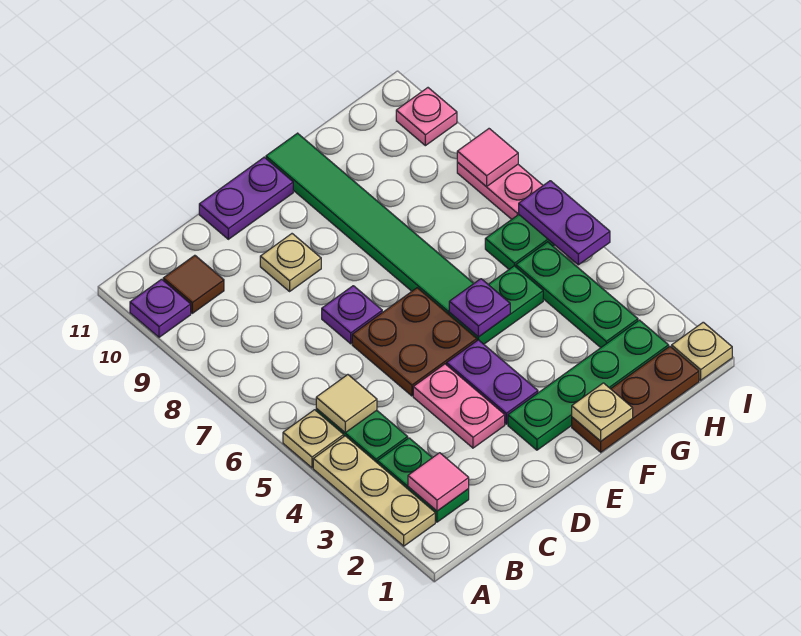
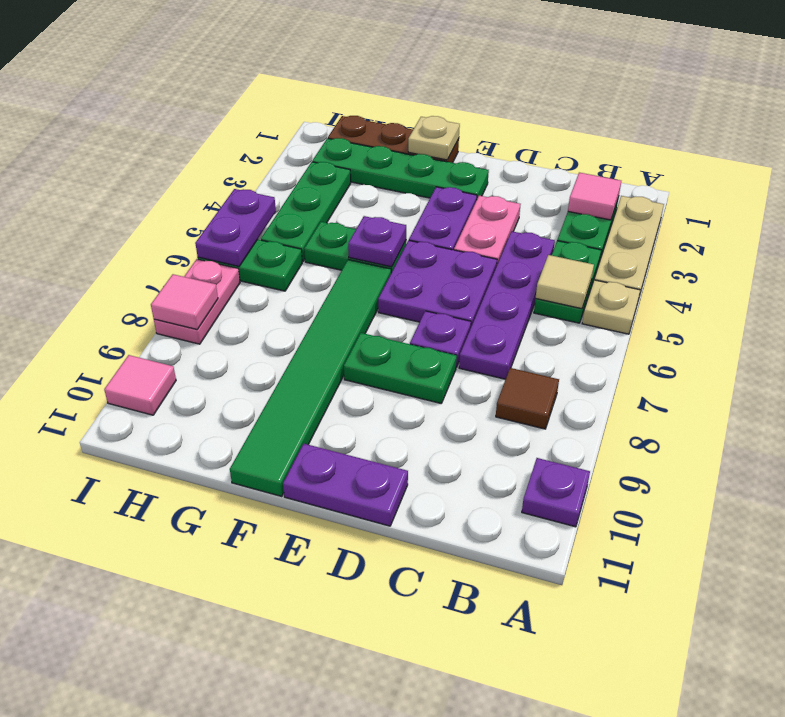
brown 1x1 tile [163,255,224,313] -> brown 1x1 tile moved to [496,368,559,429]
none -> purple 1x4 plate [459,231,555,379]
brown 2x2 plate [352,288,477,396] -> purple 2x2 plate [378,240,497,326]
none -> green 1x2 plate [344,333,457,403]
tan 1x1 plate [260,234,321,291] -> none
tan 1x1 plate [672,322,732,380] -> none
pink 1x1 plate [396,88,457,146] -> pink 1x1 tile [104,355,176,415]

